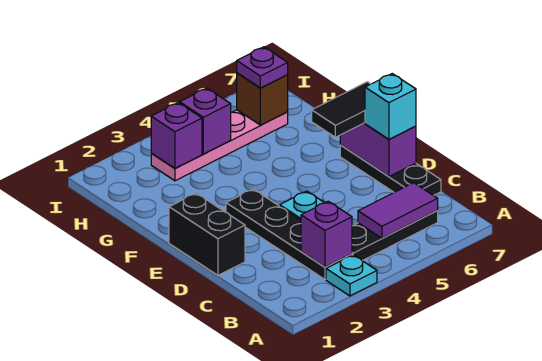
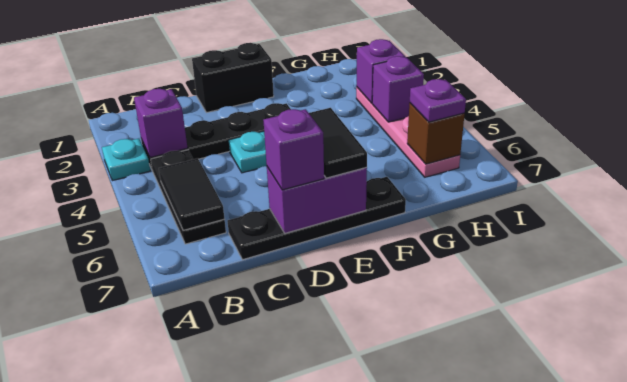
purple 1x2 tile [358,183,438,238] -> black 1x2 tile [159,158,225,231]
black 1x3 plate [340,145,441,196] -> black 1x4 plate [227,177,406,260]
cyan 1x1 brick [365,74,416,139] -> purple 1x1 brick [263,109,324,190]

